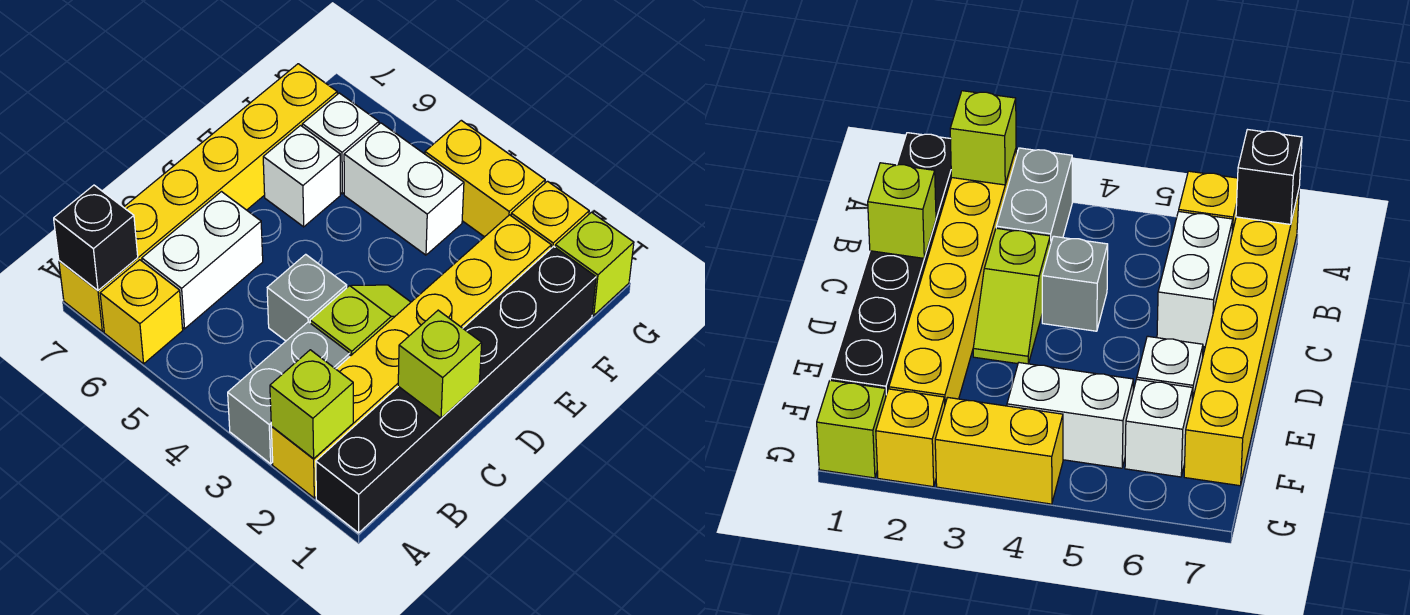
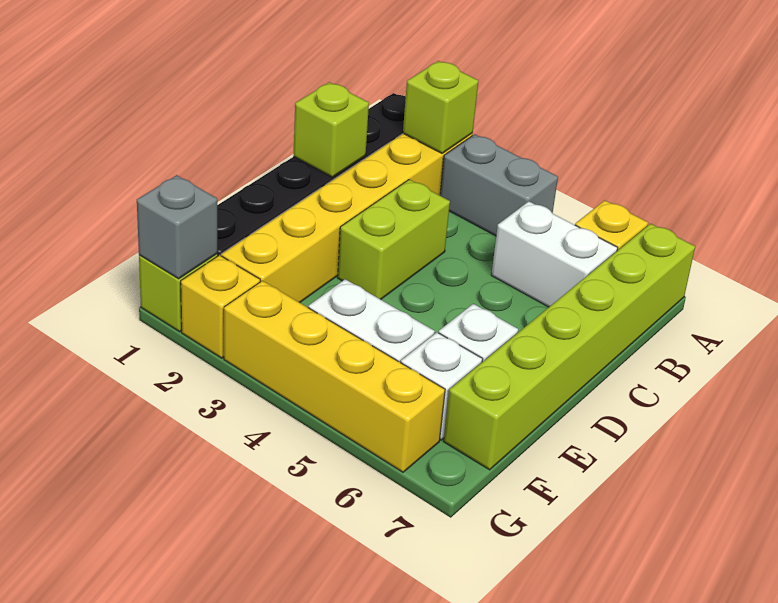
grey 1x2 brick [228,322,350,464] -> grey 1x2 brick turned to [440,134,558,236]
yellow 1x6 brick [59,64,337,331] -> lime 1x6 brick [444,224,695,470]
black 1x1 brick [54,185,138,290] -> none
white 1x2 brick [142,192,263,329] -> white 1x2 brick turned to [491,201,618,307]
lime 1x2 slope [310,285,411,356] -> lime 1x2 brick [338,179,450,299]
grey 1x1 brick [267,254,347,341] -> grey 1x1 brick moved to [137,175,217,279]
yellow 1x2 brick [425,120,545,237] -> yellow 1x4 brick [224,281,445,472]

